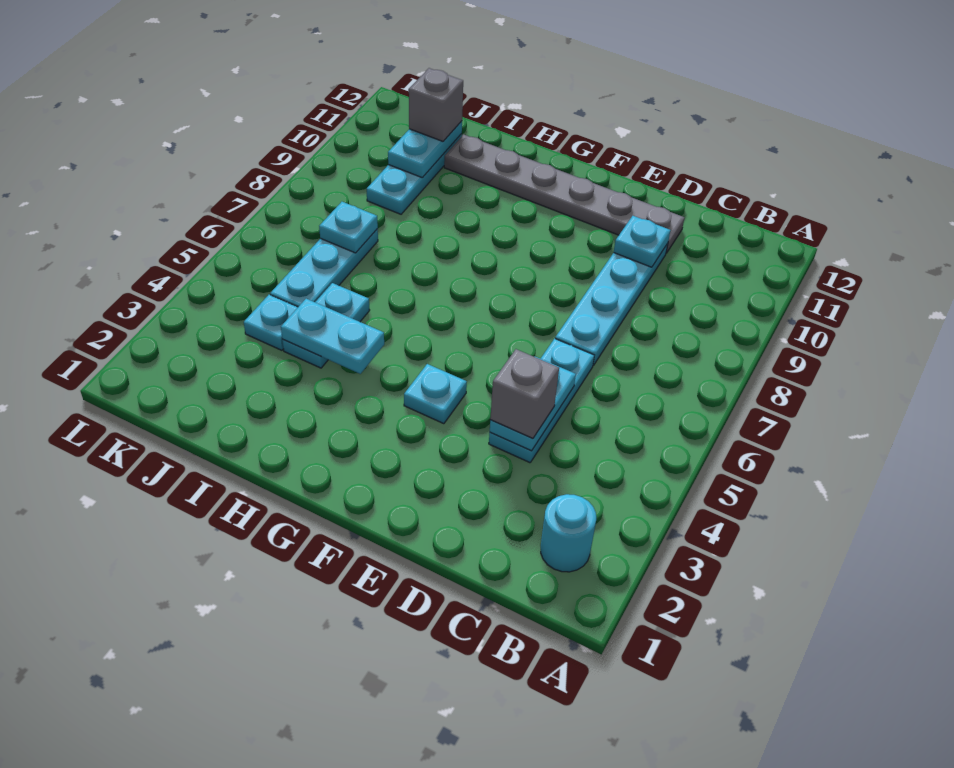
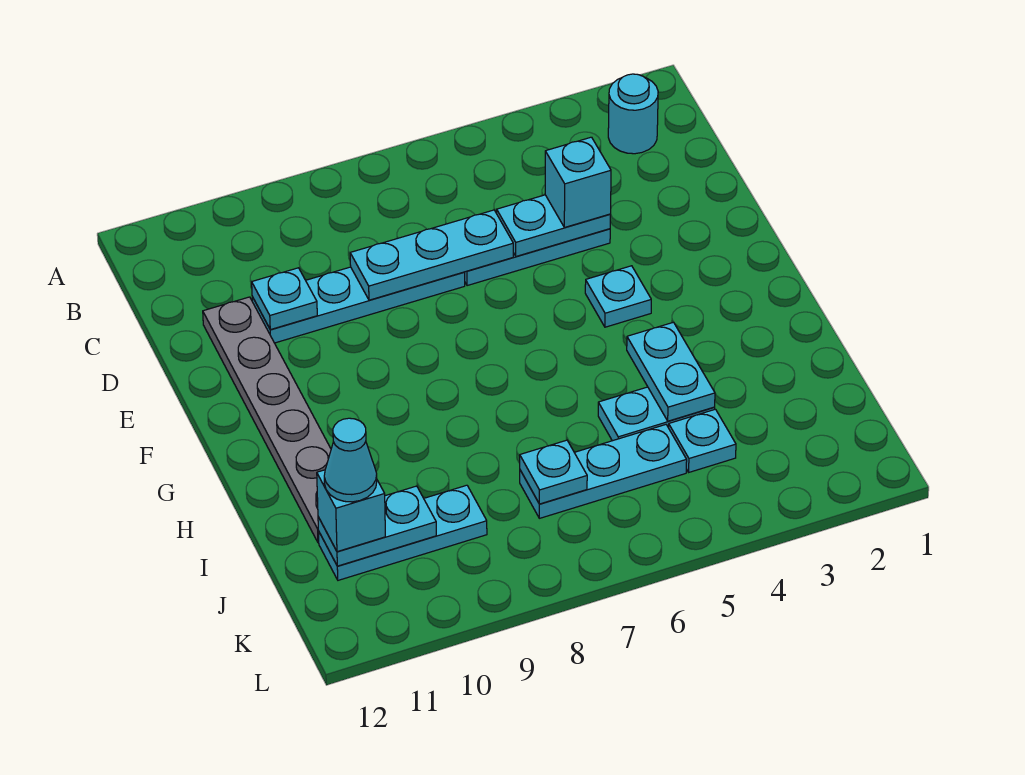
grey 1x1 brick [490,349,559,439] -> cyan 1x1 brick [545,137,611,228]
none -> cyan 1x3 plate [350,210,513,300]
grey 1x1 brick [409,68,463,141] -> cyan 1x1 brick [317,470,385,552]
none -> cyan 1x1 cone [324,418,377,502]

